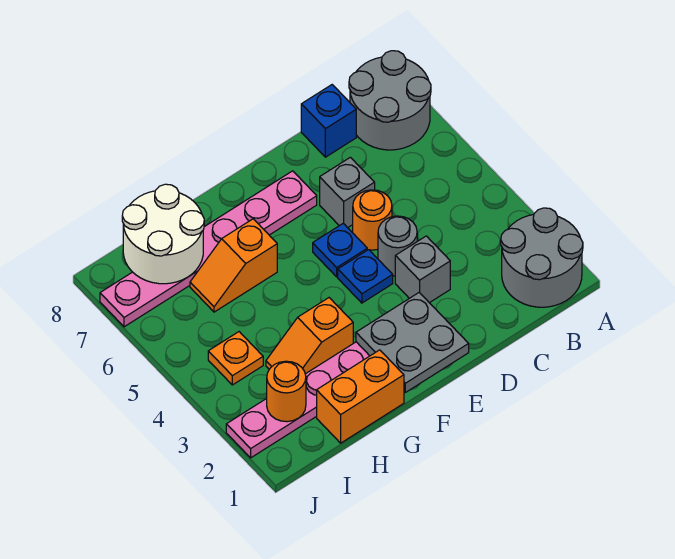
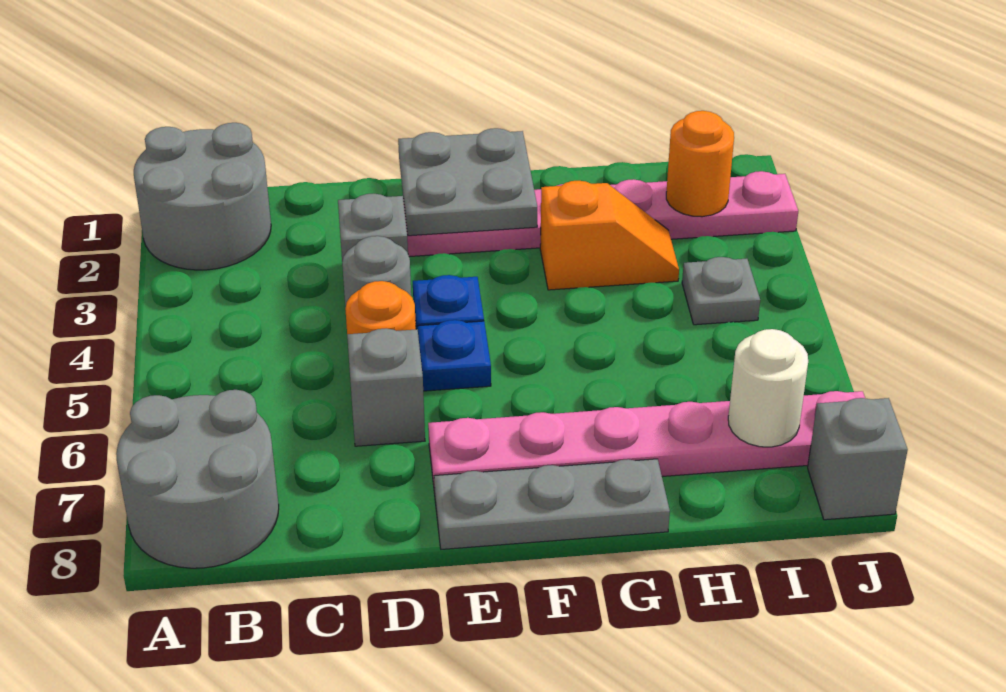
blue 1x1 brick [301,85,356,157] -> none
none -> grey 1x3 plate [434,459,670,549]
orange 1x2 brick [317,350,404,443] -> none
orange 1x2 slope [190,219,277,312] -> none
white 2x2 round brick [122,184,204,284] -> white 1x1 round brick [728,329,808,447]
orange 1x1 plate [208,332,263,385] -> grey 1x1 plate [682,257,760,325]
none -> grey 1x1 brick [808,398,908,520]

